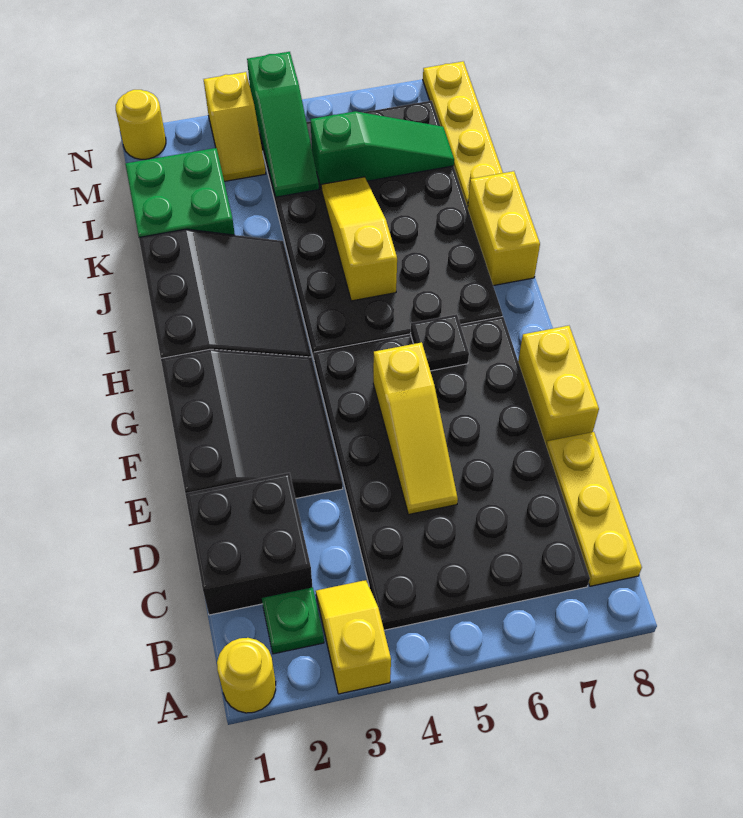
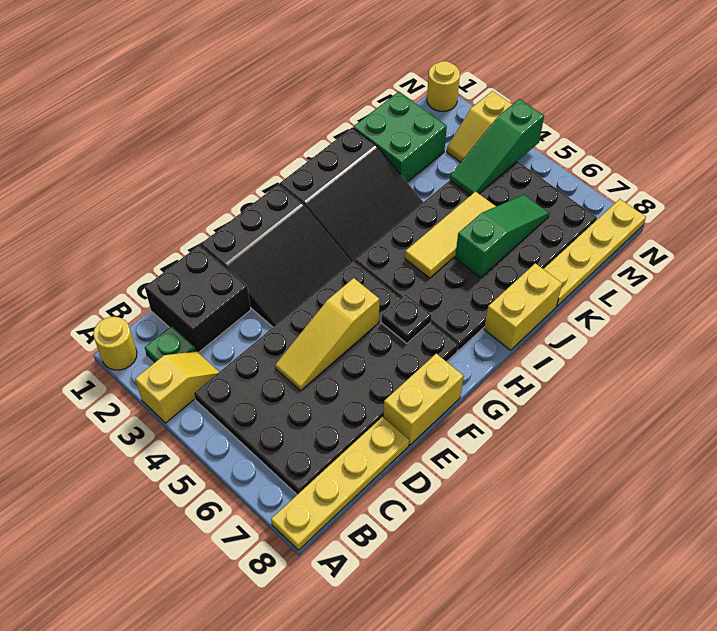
yellow 1x3 plate [546,432,642,586] -> yellow 1x4 plate [271,417,409,550]
yellow 1x3 slope [321,177,397,301] -> yellow 1x3 tile [405,192,496,278]
green 1x3 slope [311,111,454,189] -> green 1x3 slope turned to [455,195,549,278]

